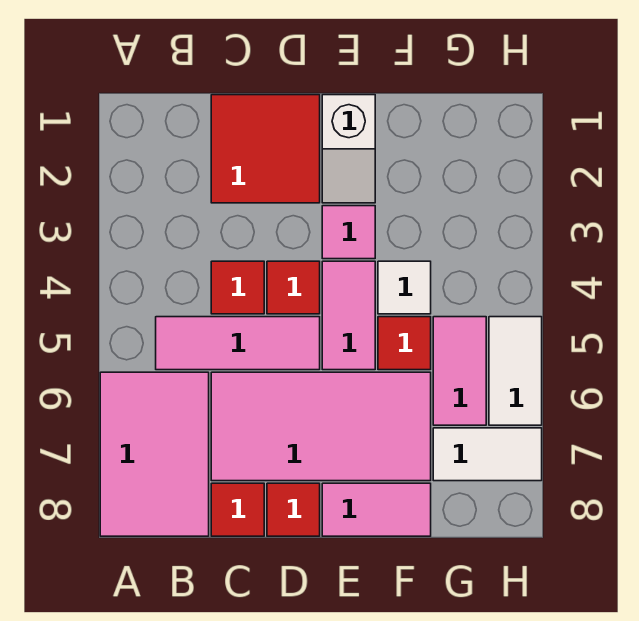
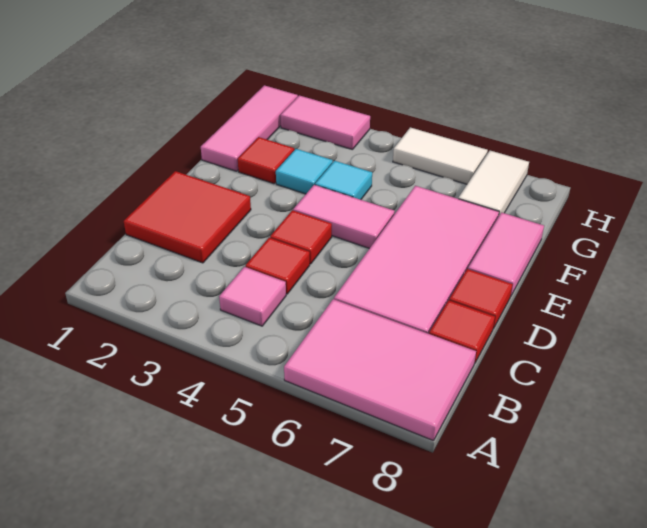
pink 1x3 tile [156,317,320,370] -> pink 1x3 tile moved to [201,85,298,171]
white 1x2 slope [322,95,375,203] -> none
pink 1x1 tile [322,206,375,259] -> pink 1x1 tile moved to [219,267,286,326]
none -> cyan 1x1 tile [276,149,333,194]
white 1x1 tile [378,261,431,314] -> cyan 1x1 tile [315,161,372,200]
red 1x1 tile [378,317,431,370] -> red 1x1 tile moved to [238,137,294,184]
pink 1x2 tile [433,317,486,425] -> pink 1x2 tile moved to [280,95,370,150]

